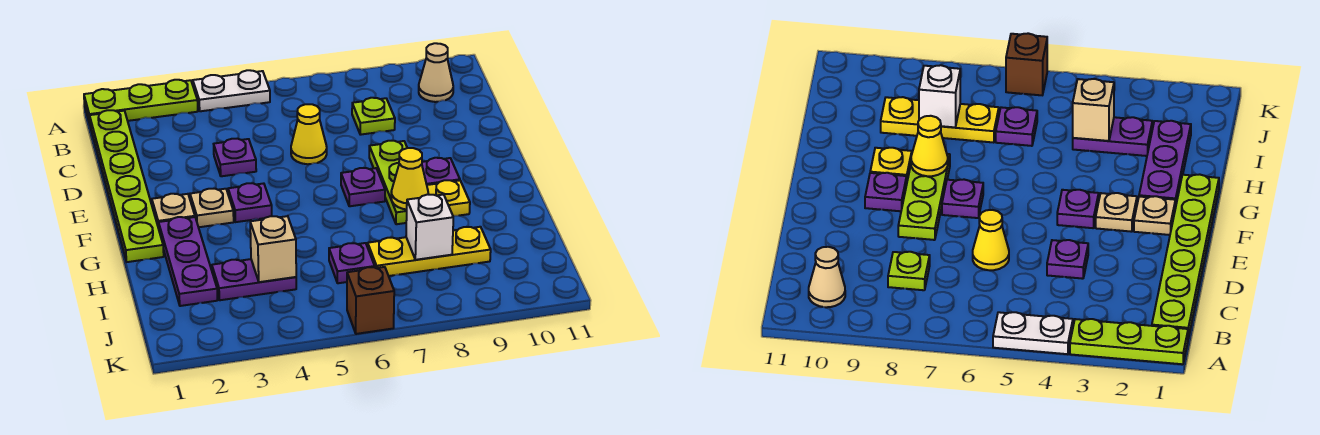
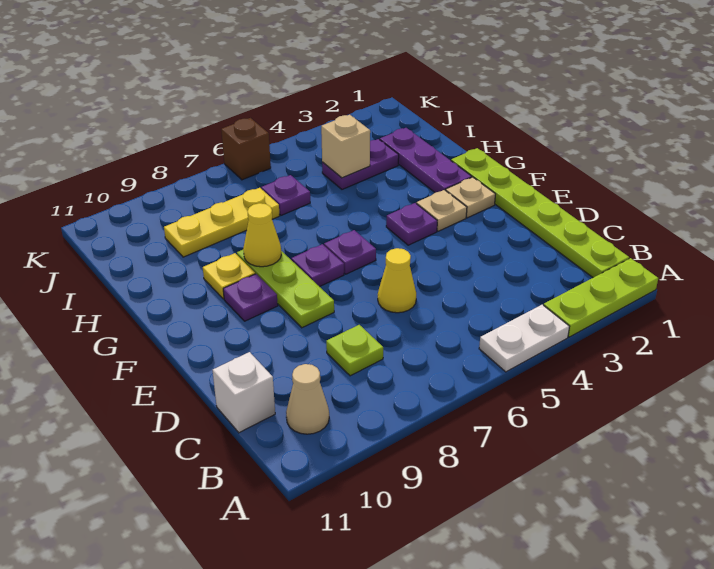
purple 1x1 plate [214,139,256,176] -> purple 1x1 plate moved to [324,230,376,274]
white 1x1 brick [406,194,453,260] -> white 1x1 brick moved to [213,352,275,433]

